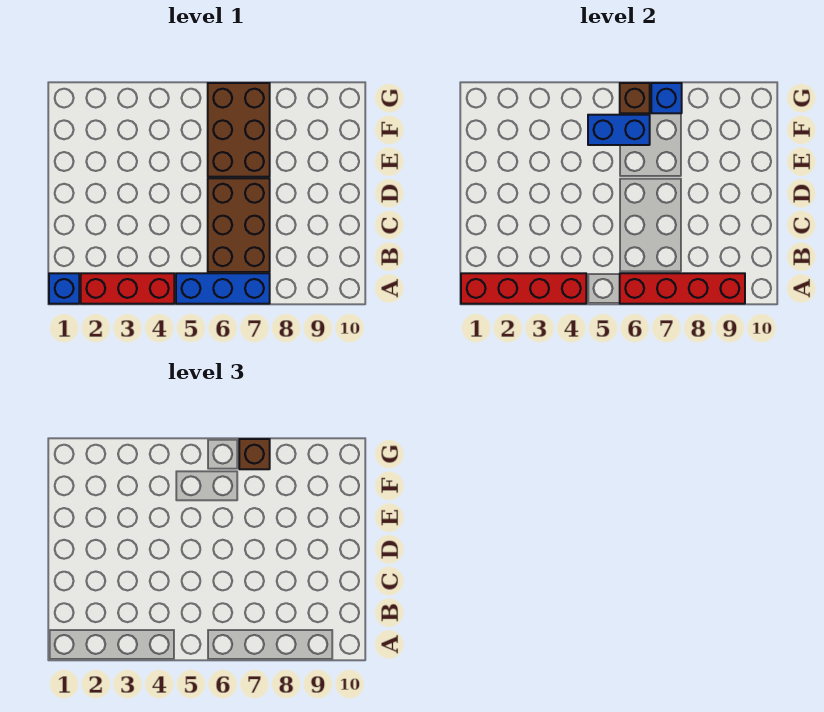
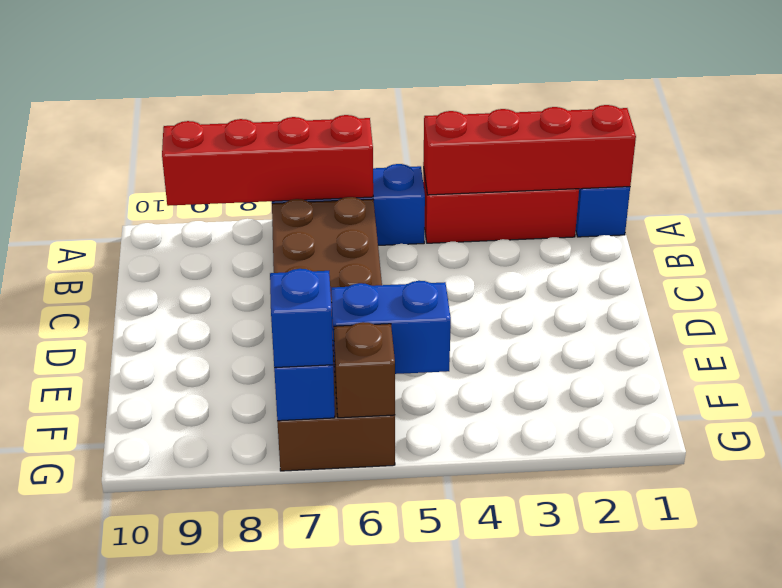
brown 1x1 brick [239,439,270,469] -> blue 1x1 brick [270,269,333,368]

